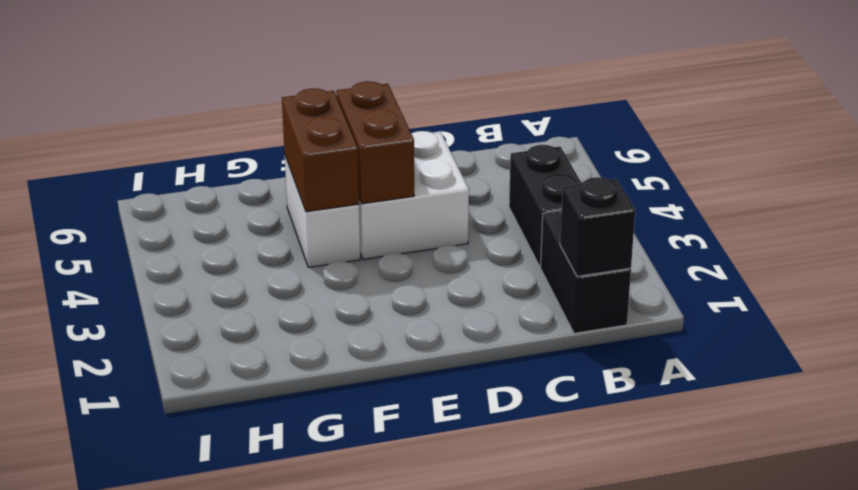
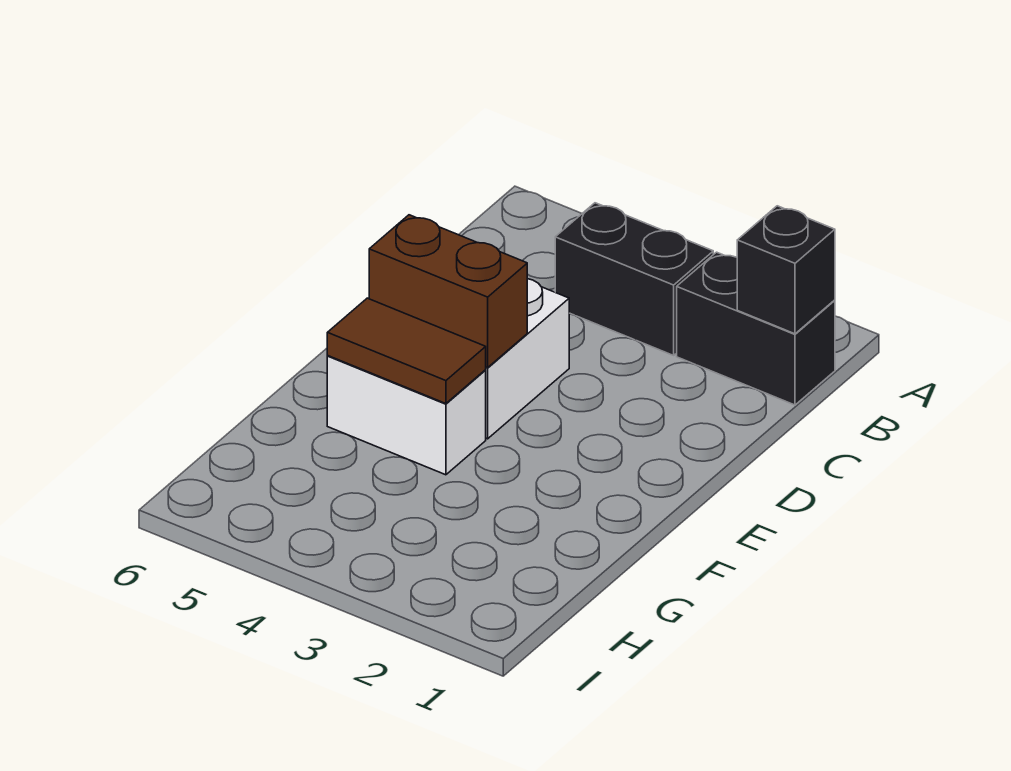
brown 1x2 brick [282,88,359,212] -> brown 1x2 tile [327,298,486,404]

